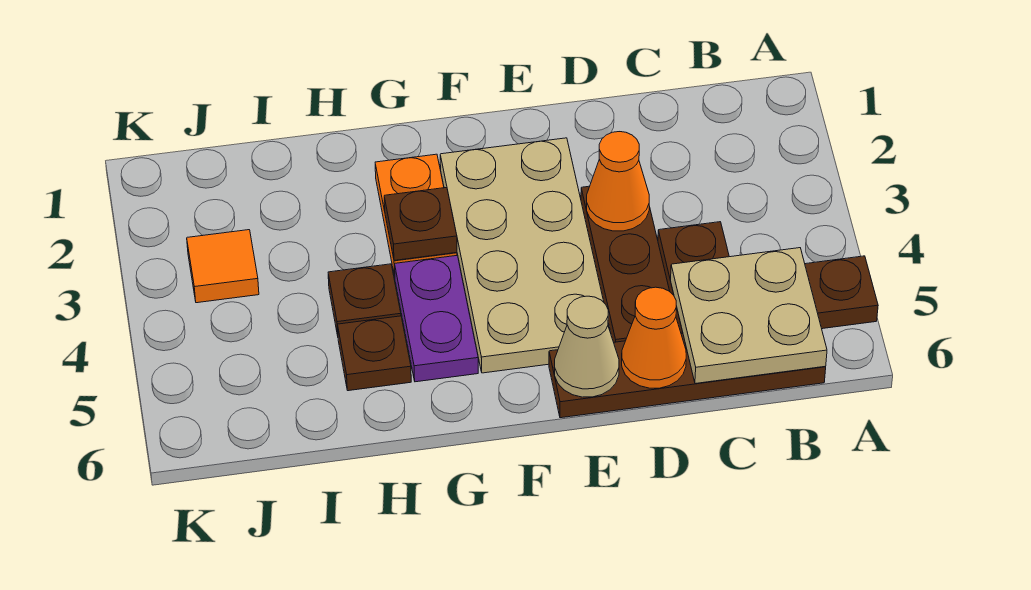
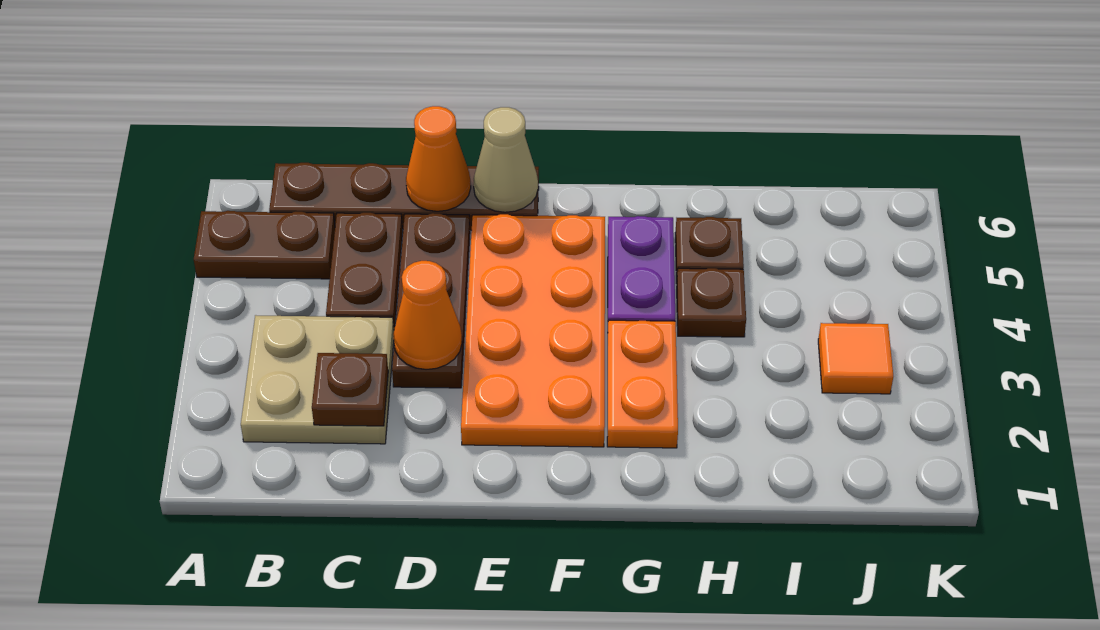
tan 2x2 plate [671,248,827,384] -> tan 2x2 plate moved to [241,315,394,444]
tan 2x4 plate [440,138,611,373] -> orange 2x4 plate [461,214,605,447]
brown 1x1 plate [384,188,457,260] -> brown 1x1 plate moved to [312,353,388,426]

